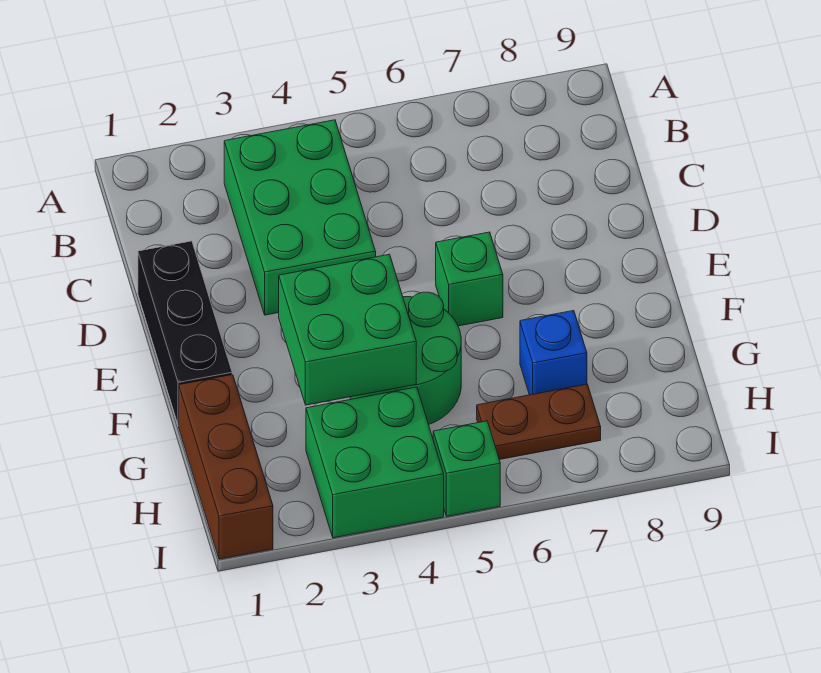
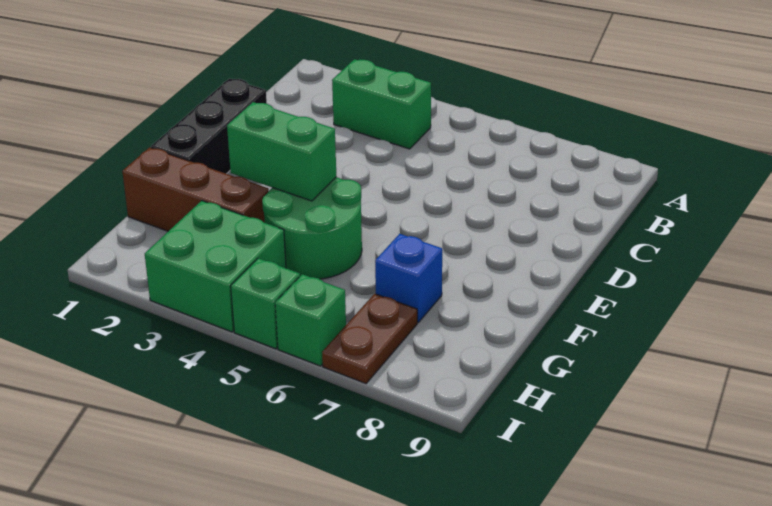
green 2x3 brick [224,120,376,315] -> green 1x2 brick [332,59,431,149]
green 1x1 brick [436,232,503,326] -> green 1x1 brick moved to [275,274,346,366]
green 2x2 brick [279,254,416,405] -> green 1x2 brick [227,102,336,201]
brown 1x3 brick [179,375,273,559] -> brown 1x3 brick turned to [122,147,269,231]
brown 1x2 plate [477,384,601,460] -> brown 1x2 plate turned to [322,294,417,384]

